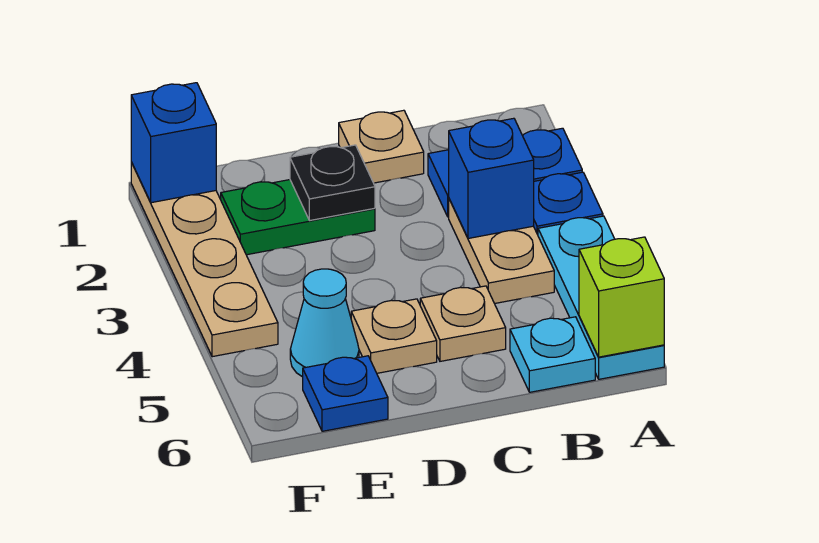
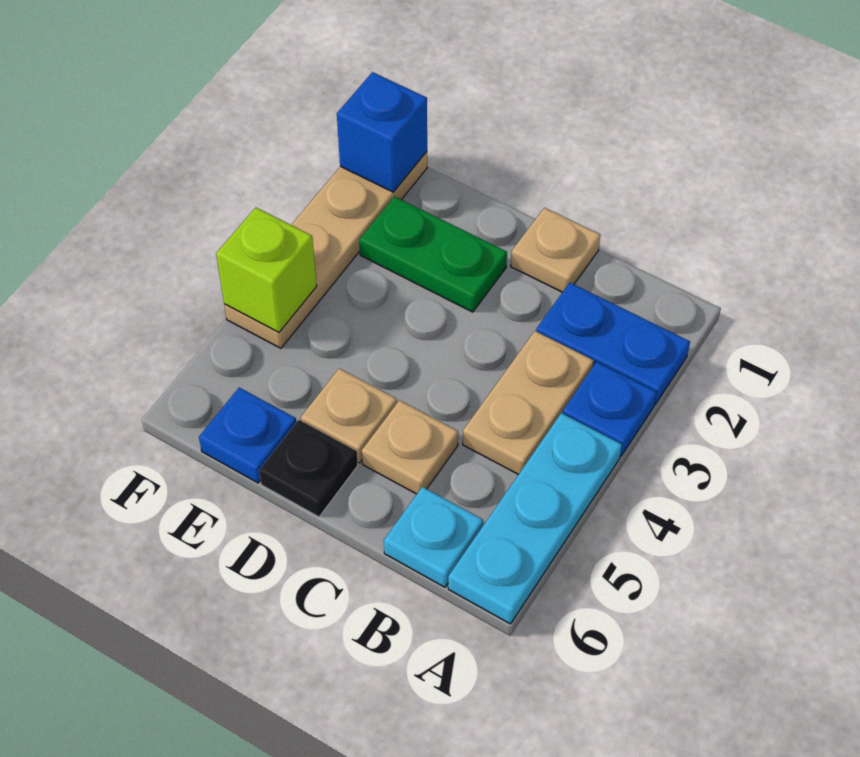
lime 1x1 brick [579,237,664,357] -> lime 1x1 brick moved to [216,208,317,333]
blue 1x1 brick [449,118,534,238] -> none
black 1x1 plate [290,145,375,221] -> black 1x1 plate moved to [259,420,358,517]
cyan 1x1 cone [290,269,359,377] -> none

